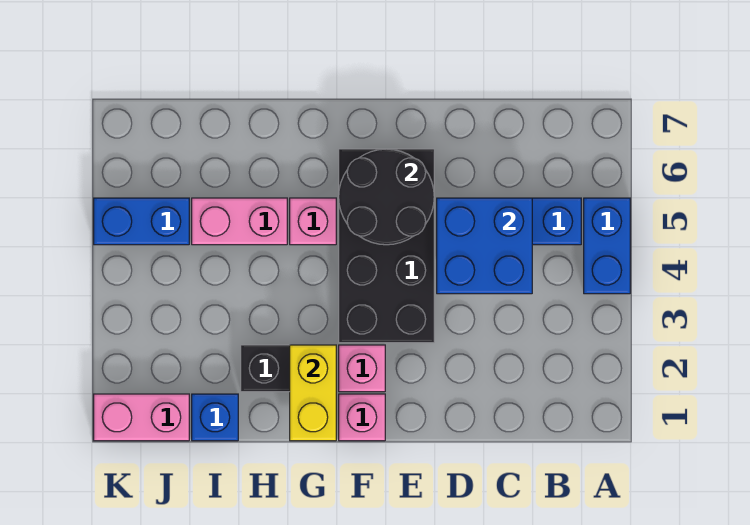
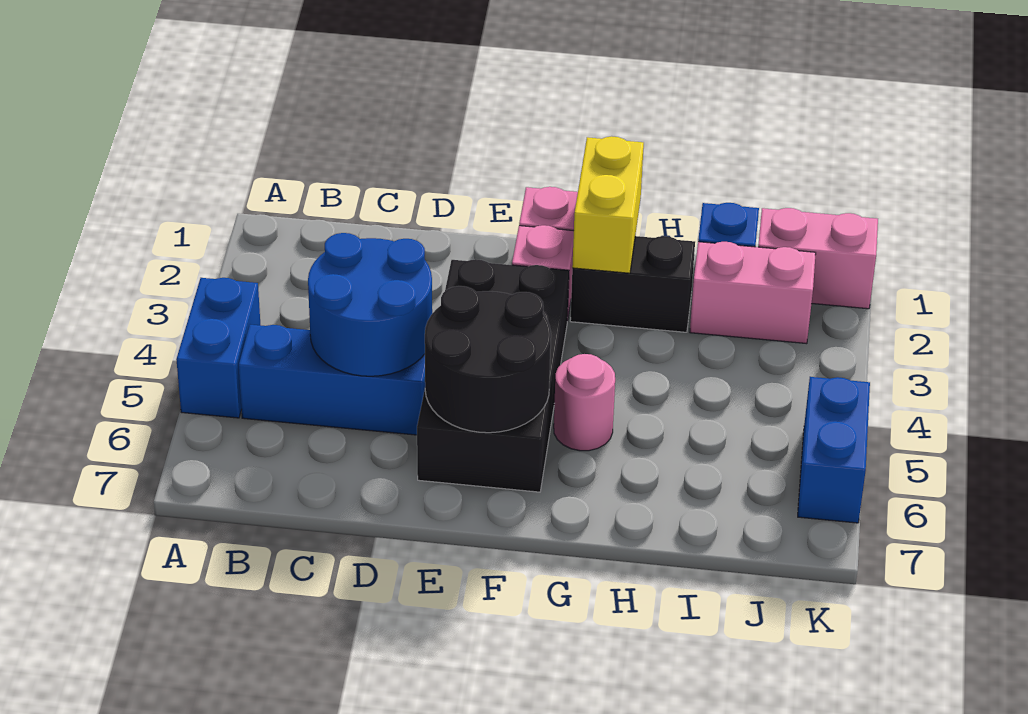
blue 2x2 brick [437,198,532,294] -> blue 2x2 round brick [308,233,432,376]
pink 1x1 brick [290,198,336,245] -> pink 1x1 round brick [554,354,615,451]
pink 1x2 brick [192,198,287,245] -> pink 1x2 brick moved to [690,242,816,344]
blue 1x2 brick [94,198,189,245] -> blue 1x2 brick turned to [798,377,870,523]

